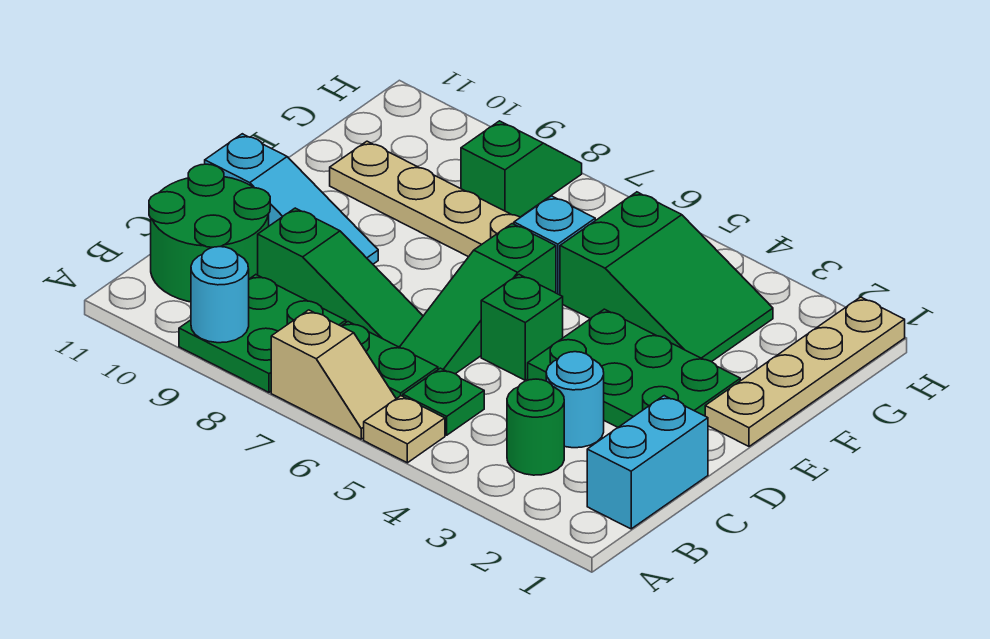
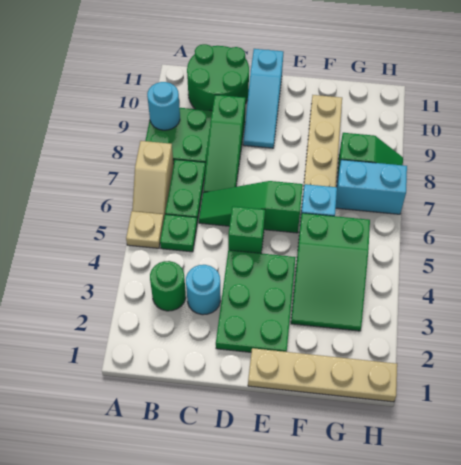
cyan 1x2 brick [587,396,708,529] -> cyan 1x2 brick moved to [336,160,407,214]

